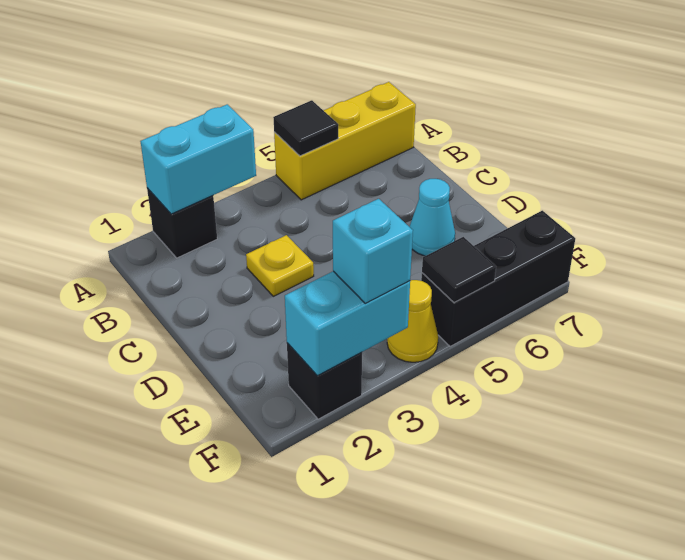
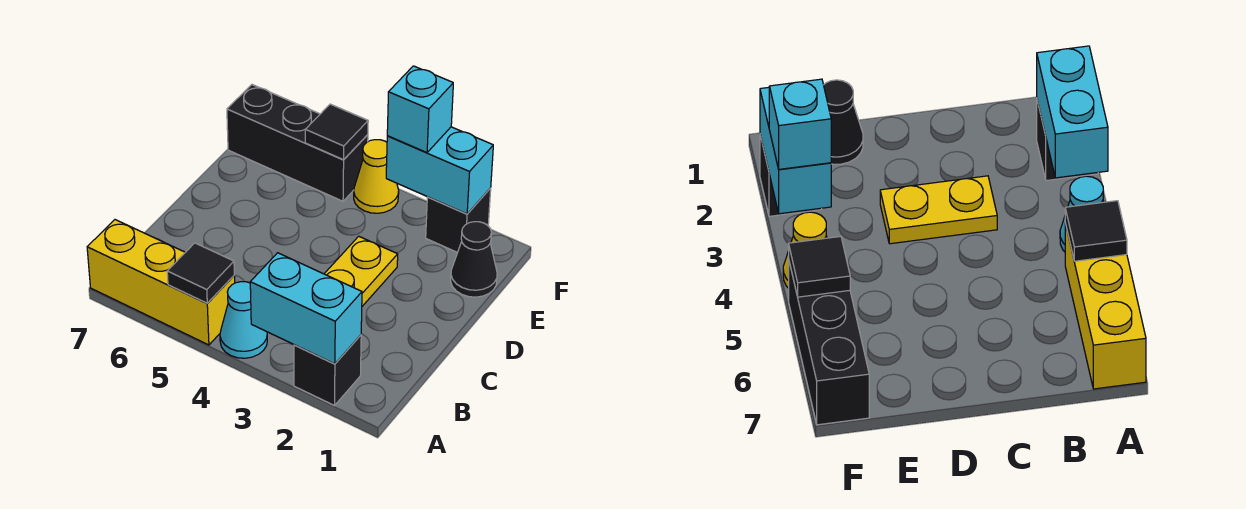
yellow 1x1 plate [246,235,314,296] -> yellow 1x2 plate [324,236,398,306]
cyan 1x1 cone [410,179,455,256] -> cyan 1x1 cone moved to [220,282,267,358]
none -> black 1x1 cone [451,222,497,297]

